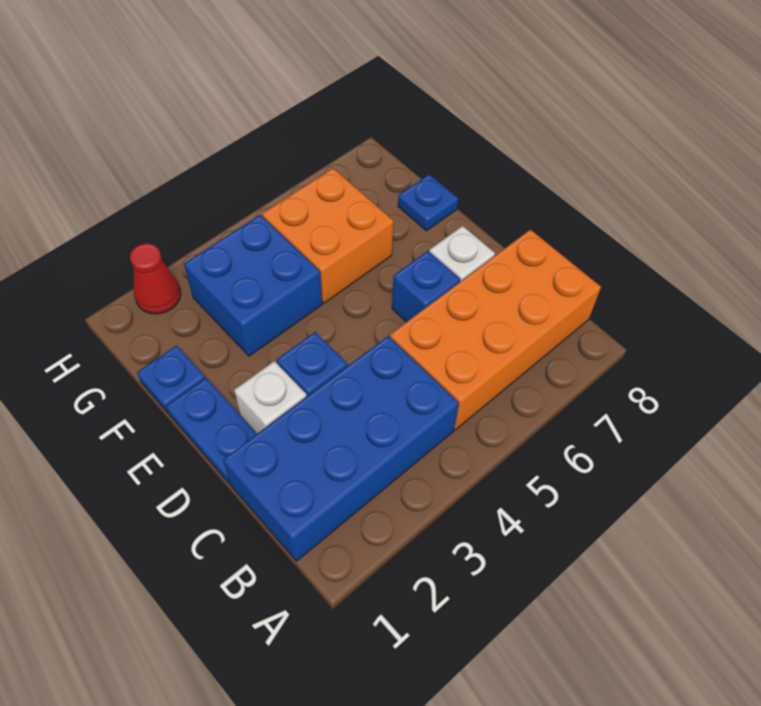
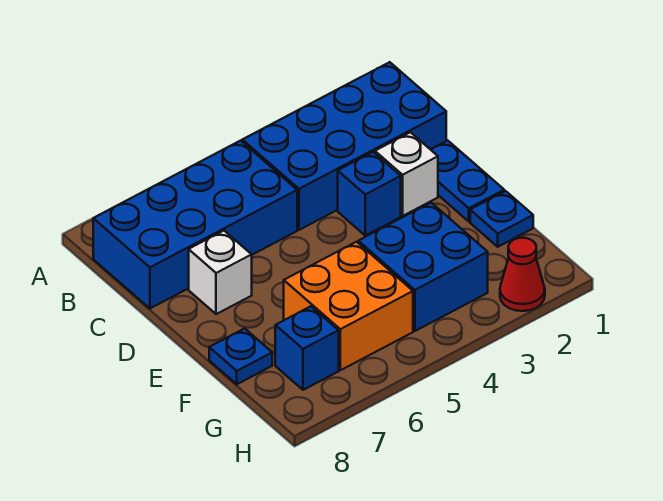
orange 2x4 brick [390,230,601,430] -> blue 2x4 brick [93,141,297,308]
blue 1x1 brick [392,251,460,322] -> blue 1x1 brick moved to [275,306,339,390]

